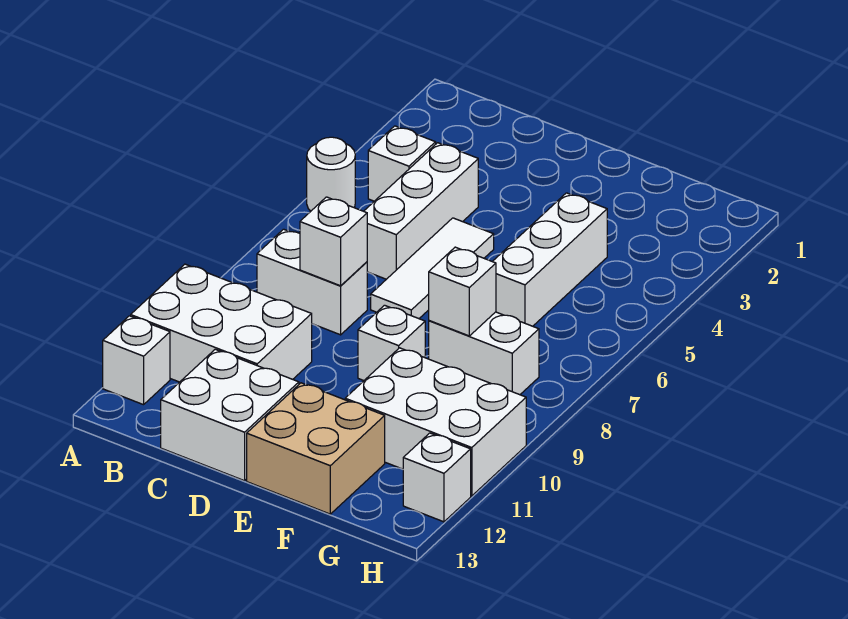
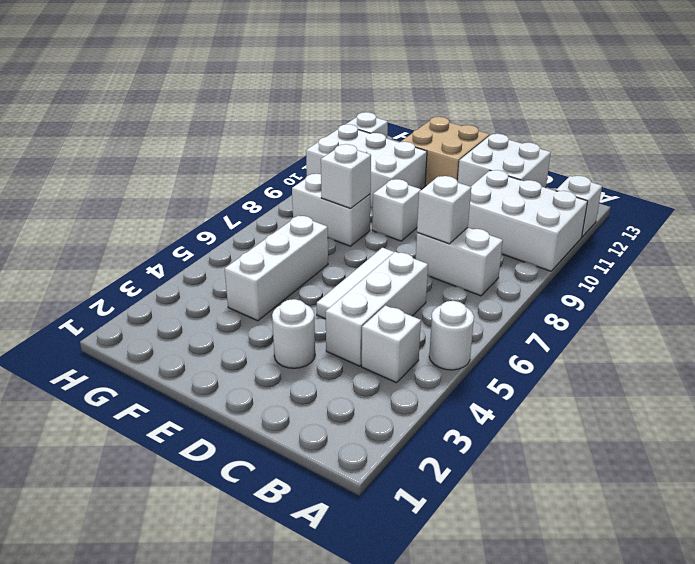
none -> white 1x1 round brick [272,299,315,368]

